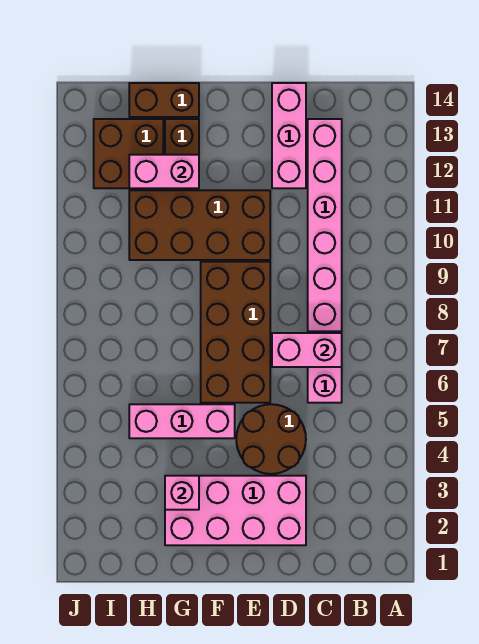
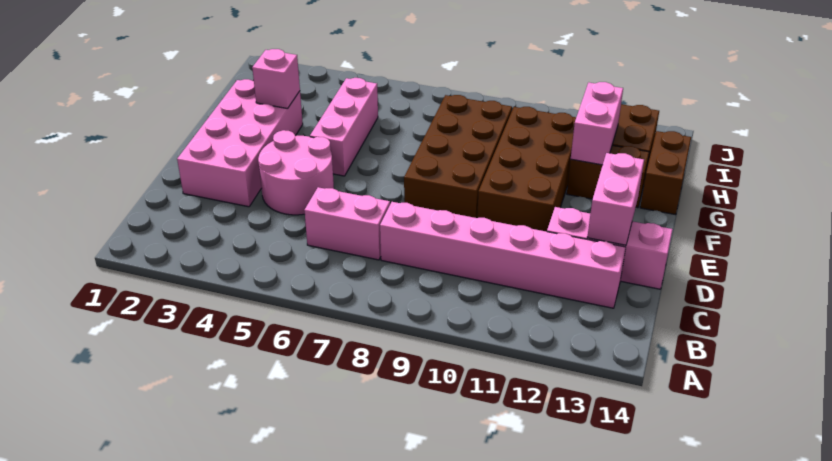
pink 1x2 brick [272,333,342,367] -> pink 1x2 brick moved to [587,153,644,245]
brown 2x2 round brick [236,404,306,474] -> pink 2x2 round brick [258,130,334,215]
brown 2x4 brick [201,262,270,403] -> brown 2x4 brick turned to [404,95,512,218]

